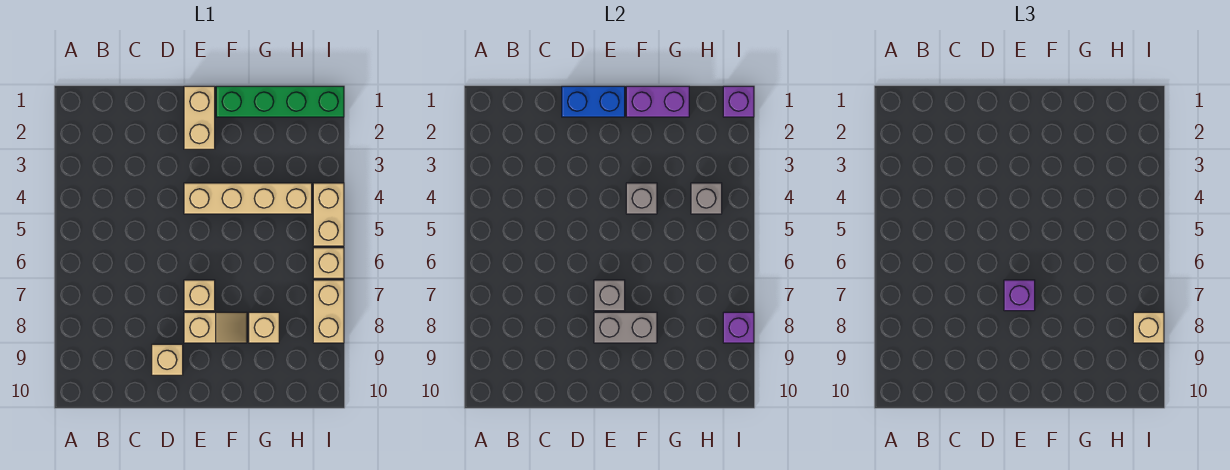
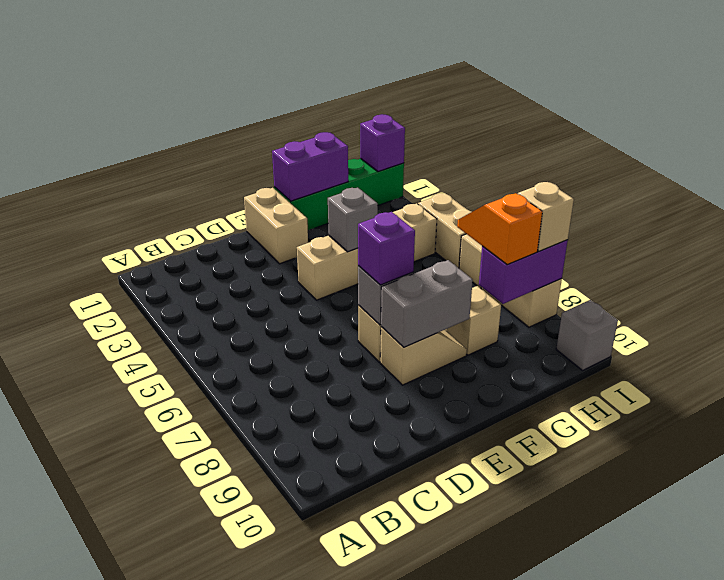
blue 1x2 brick [562,86,625,117] -> none
tan 1x1 brick [152,344,183,375] -> none
grey 1x1 brick [691,183,722,214] -> grey 1x1 brick moved to [556,300,618,370]
none -> orange 1x2 slope [457,193,542,265]
purple 1x1 brick [723,312,754,343] -> purple 1x2 brick [479,240,568,304]

